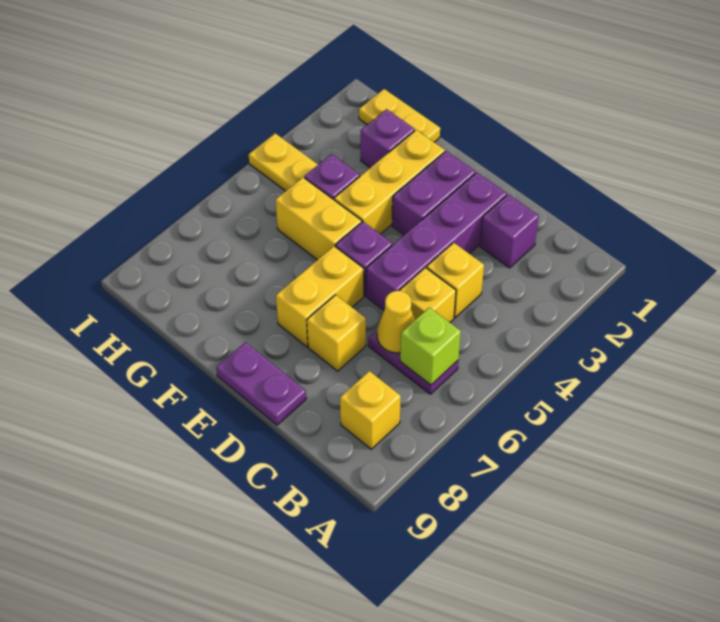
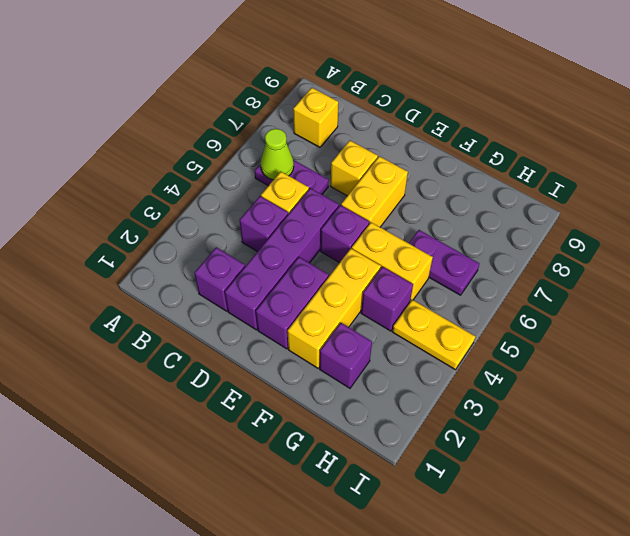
lime 1x1 brick [400,307,461,385] -> lime 1x1 cone [261,129,294,180]
yellow 1x1 brick [427,243,484,318] -> purple 1x1 brick [240,196,288,252]
yellow 1x1 cone [377,291,415,353] -> none
purple 1x2 plate [216,342,306,425] -> purple 1x2 plate moved to [409,230,479,295]
yellow 1x2 plate [359,89,440,142] -> none

